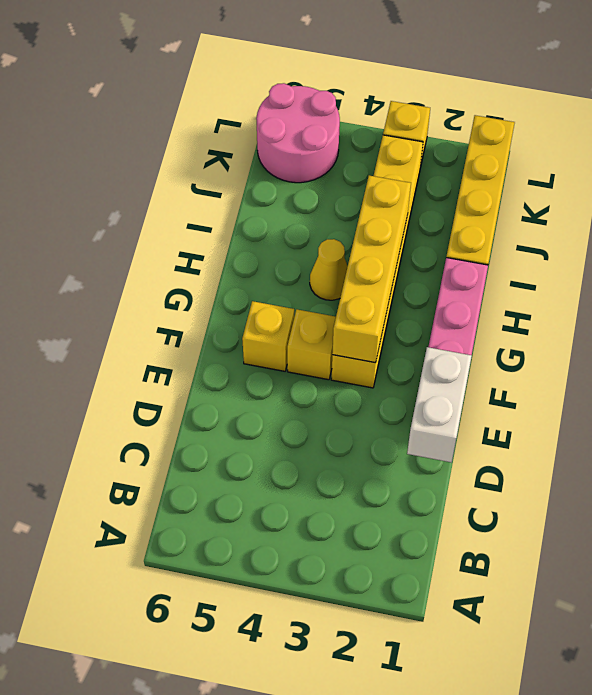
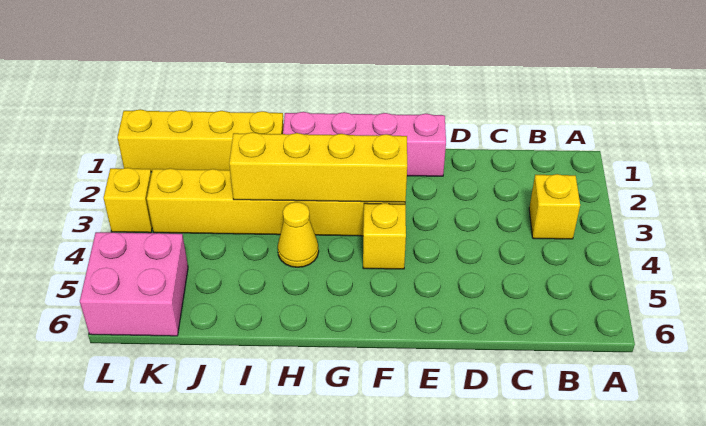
white 1x2 brick [407,347,472,463] -> none
yellow 1x1 brick [242,301,294,371] -> yellow 1x1 brick moved to [529,174,580,239]
pink 2x2 round brick [256,83,340,183] -> pink 2x2 brick [80,232,188,336]

